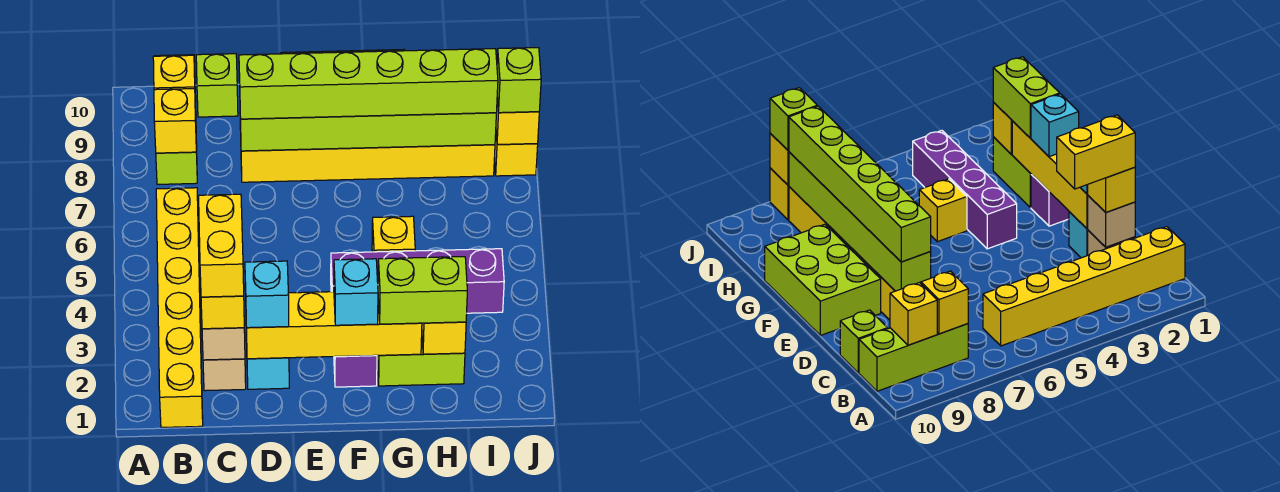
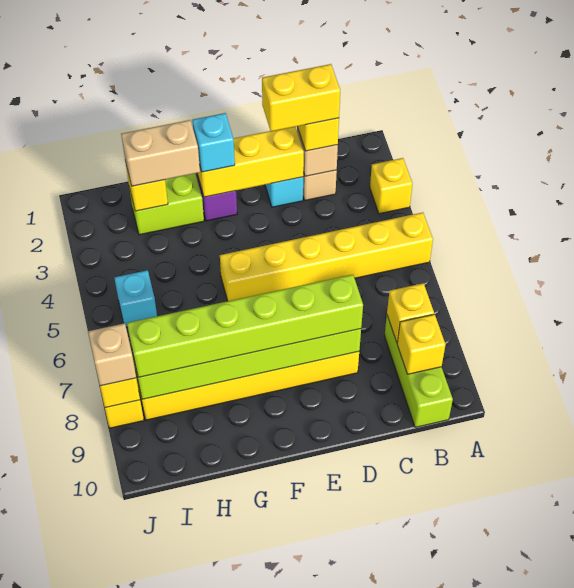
yellow 1x6 brick [156,188,203,427] -> yellow 1x6 brick turned to [220,212,433,301]
yellow 1x2 brick [199,194,244,297] -> yellow 1x2 brick turned to [262,64,340,131]
lime 1x1 brick [196,54,238,117] -> none
yellow 1x4 brick [246,292,422,359] -> yellow 1x3 brick [197,127,304,197]
cyan 1x1 brick [245,261,289,328] -> cyan 1x1 brick moved to [114,270,157,327]
lime 2x3 brick [765,224,881,336] -> none
purple 1x4 brick [331,249,504,313] -> none
lime 1x2 brick [378,257,467,324] -> tan 1x2 brick [121,120,200,186]
yellow 1x1 brick [372,216,415,252] -> yellow 1x1 brick moved to [370,158,412,214]
lime 1x1 brick [497,48,541,113] -> tan 1x1 brick [88,323,136,386]

